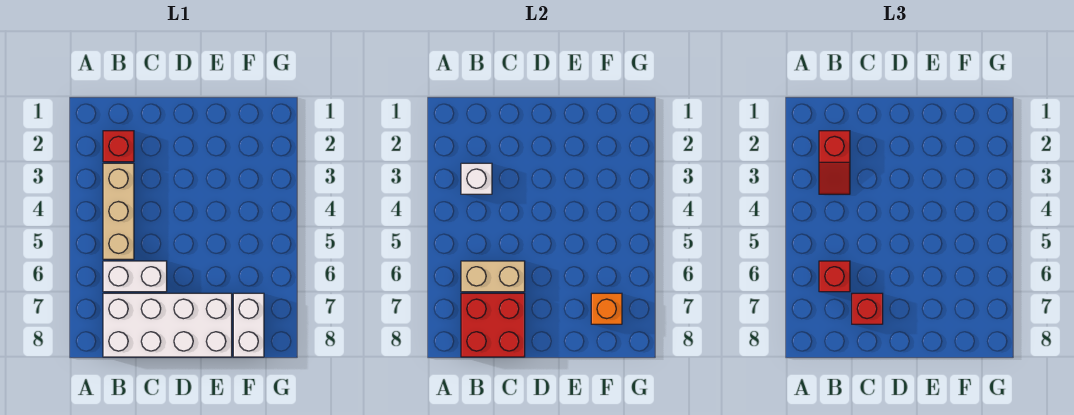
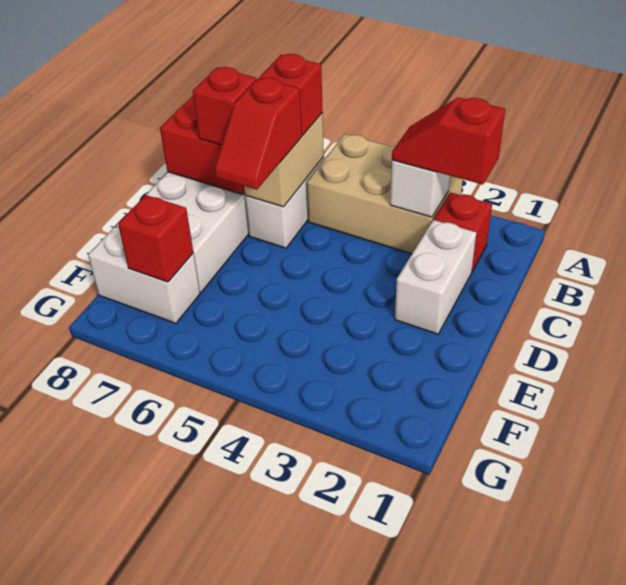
tan 1x3 brick [103,163,134,259] -> tan 2x3 brick [307,134,463,254]
none -> white 1x2 brick [395,220,476,334]
none -> red 1x2 slope [215,78,302,190]
orange 1x1 brick [591,293,622,324] -> red 1x1 brick [118,195,193,282]

